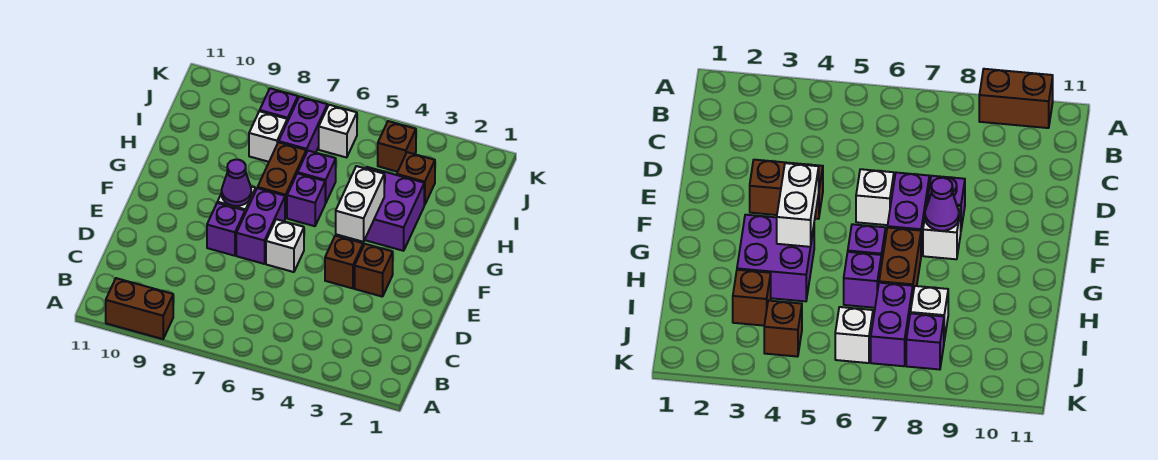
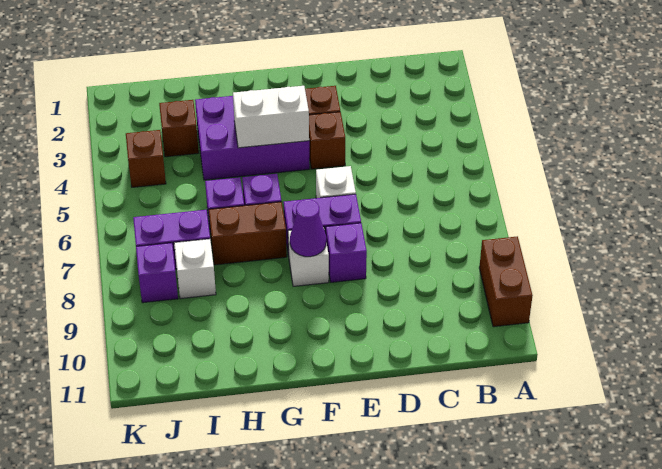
purple 2x2 brick [365,167,424,251] -> purple 2x3 brick [195,96,310,180]
white 1x1 brick [319,105,357,158] -> none

